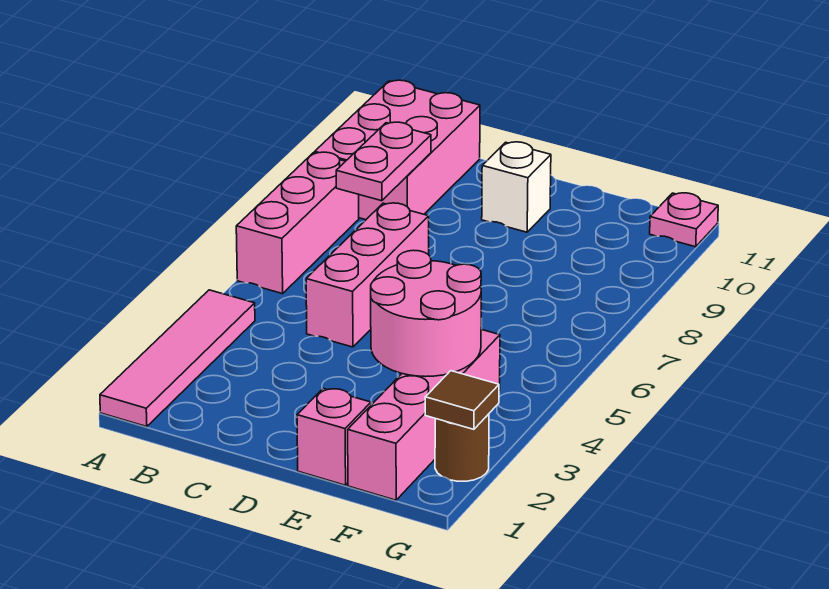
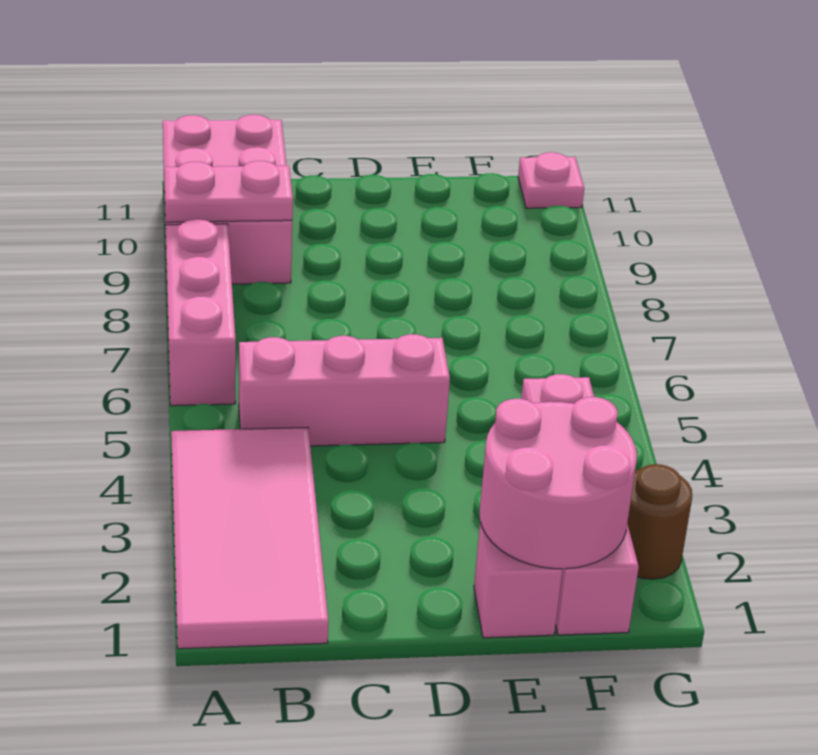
pink 1x4 tile [100,290,255,427] -> pink 2x4 tile [171,427,328,649]
pink 1x2 plate [336,122,431,201] -> pink 1x2 plate turned to [164,161,293,222]
pink 1x3 brick [306,203,429,347] -> pink 1x3 brick turned to [239,334,450,446]
white 1x1 brick [482,142,551,232] -> none
pink 2x2 round brick [371,250,481,377] -> pink 2x2 round brick moved to [479,397,637,569]
brown 1x1 tile [425,371,499,429] -> none

